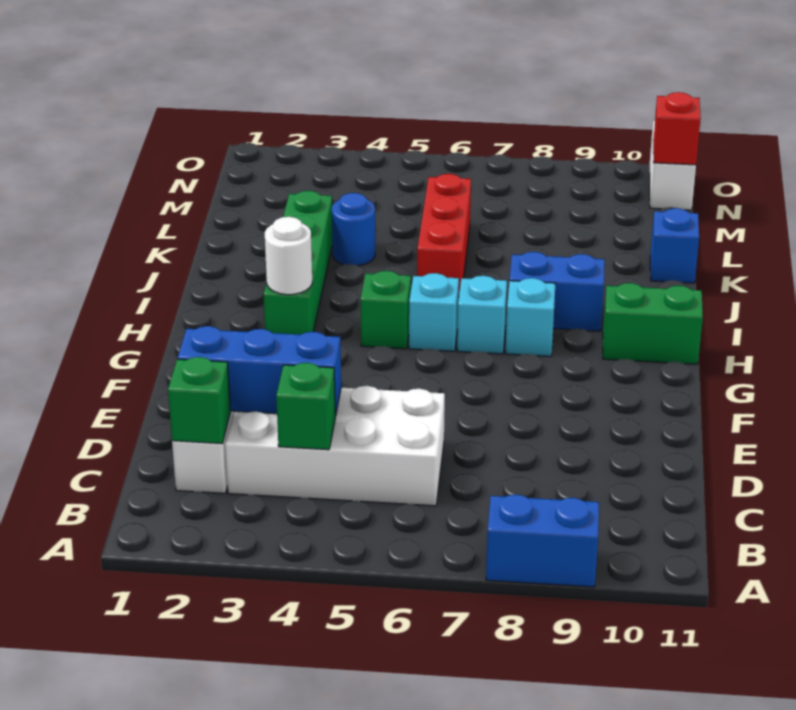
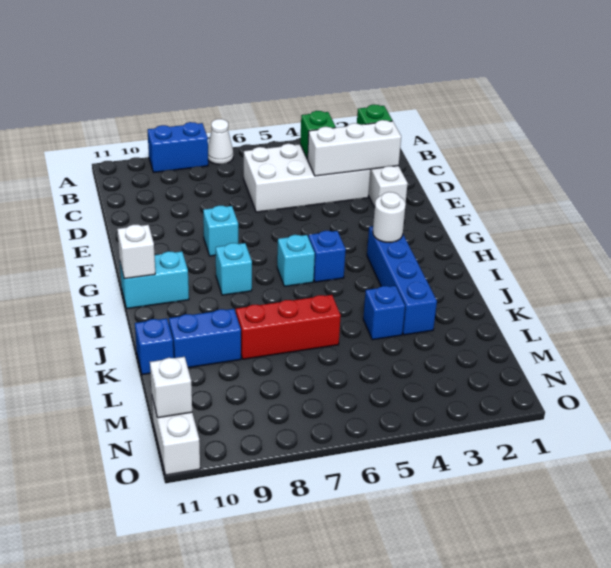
none -> white 1x1 cone [208,119,233,164]
blue 1x3 brick [178,326,341,417] -> white 1x3 brick [308,120,401,176]
green 1x4 brick [264,191,332,335] -> blue 1x4 brick [367,226,437,335]
green 1x1 brick [360,271,411,349] -> blue 1x1 brick [308,231,346,282]
cyan 1x1 brick [457,276,507,354] -> cyan 1x1 brick moved to [203,206,238,256]
green 1x2 brick [603,283,703,364] -> cyan 1x2 brick [120,251,189,309]
none -> white 1x1 brick [117,225,155,279]
blue 1x2 brick [510,252,605,331] -> blue 1x2 brick moved to [169,309,241,368]
red 1x3 brick [417,174,471,293] -> red 1x3 brick turned to [236,295,341,359]
blue 1x1 round brick [332,193,375,266] -> blue 1x1 brick [363,286,405,340]
red 1x1 brick [653,92,701,165] -> white 1x1 brick [150,357,192,418]

